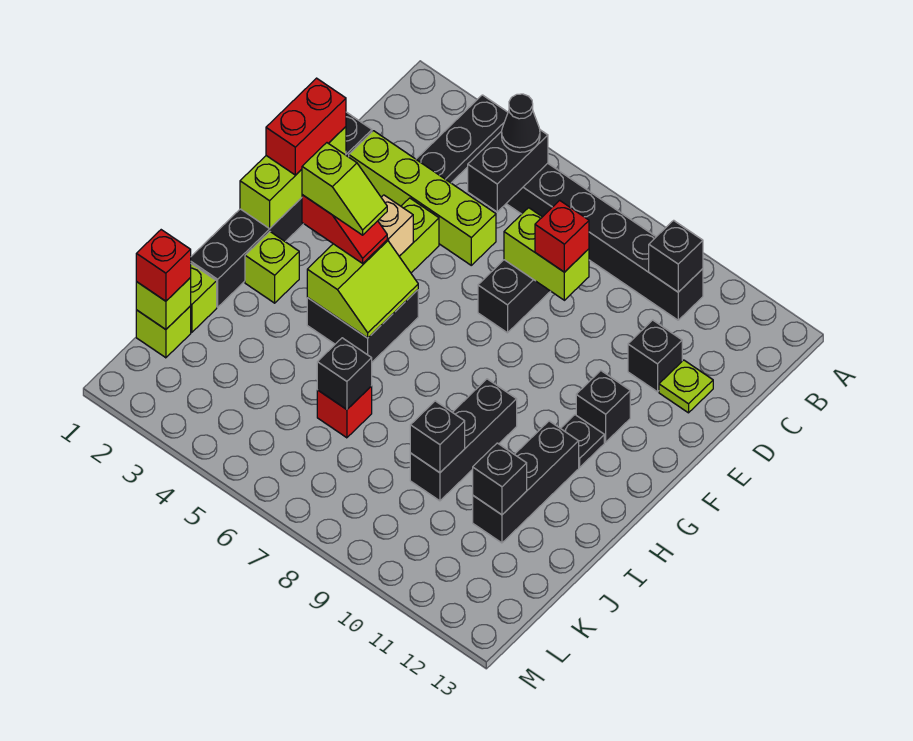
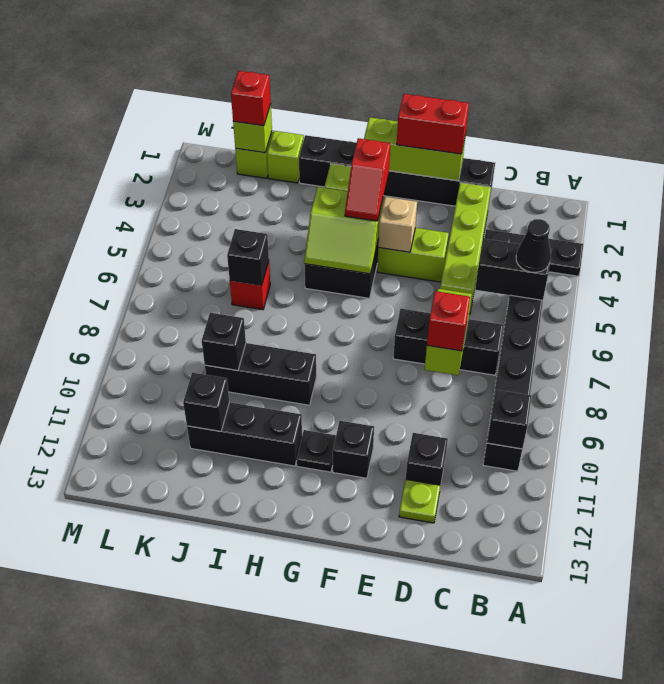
lime 1x2 slope [302,143,387,235] -> none

